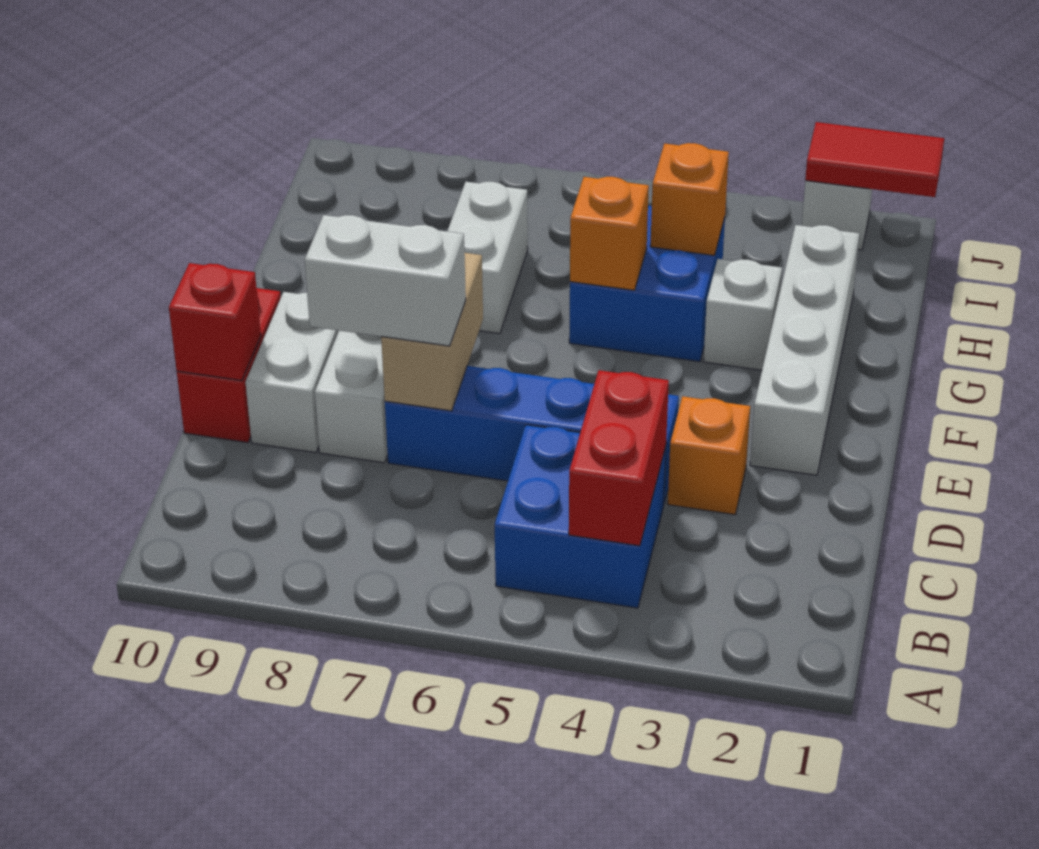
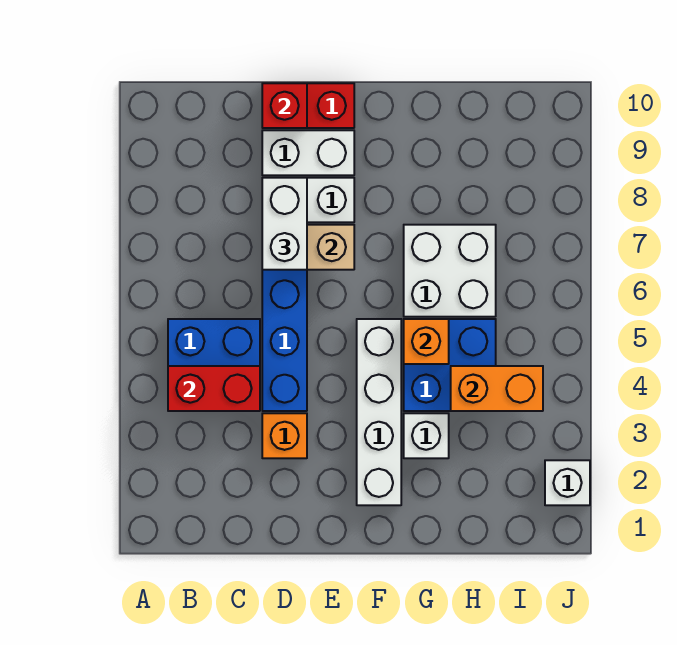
white 1x4 brick [750,225,859,475] -> white 1x4 brick turned to [357,319,401,505]
white 1x2 brick [447,182,528,334] -> white 2x2 brick [404,225,496,317]
orange 1x1 brick [650,143,729,256] -> orange 1x2 brick [451,366,543,411]
red 1x2 tile [805,122,944,197] -> none

